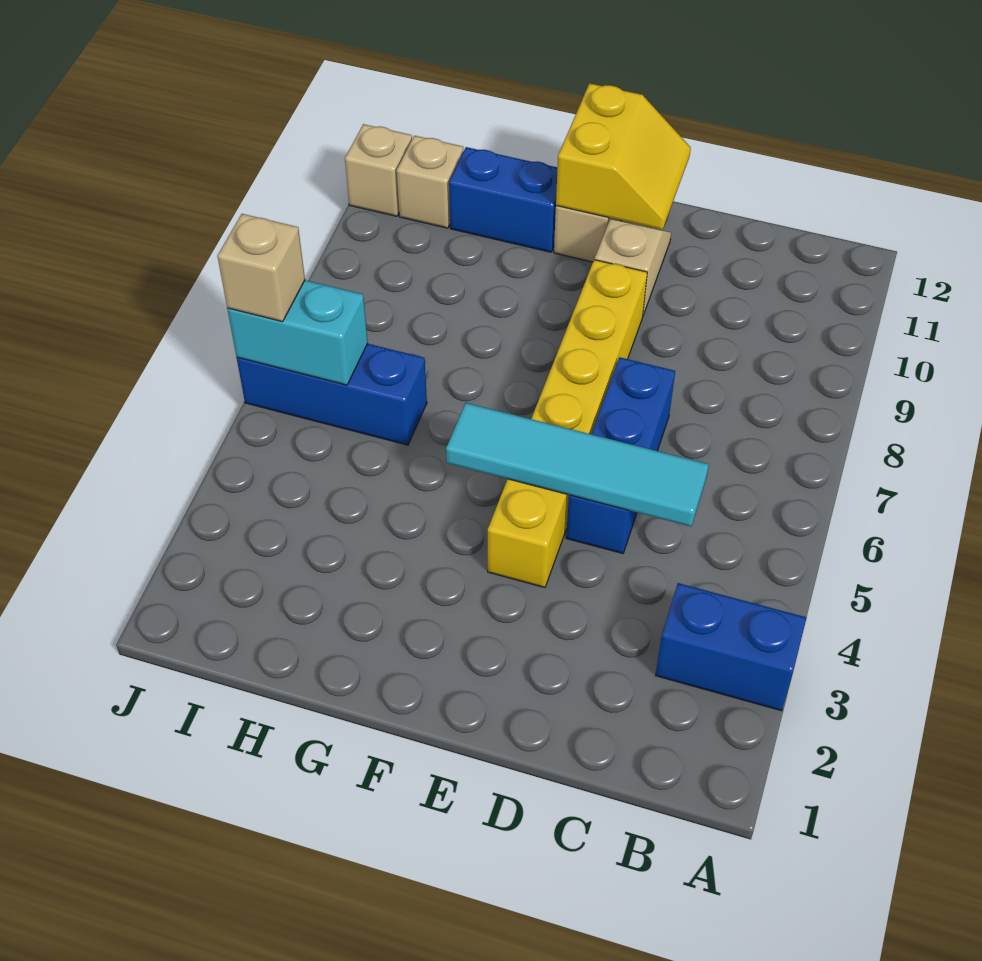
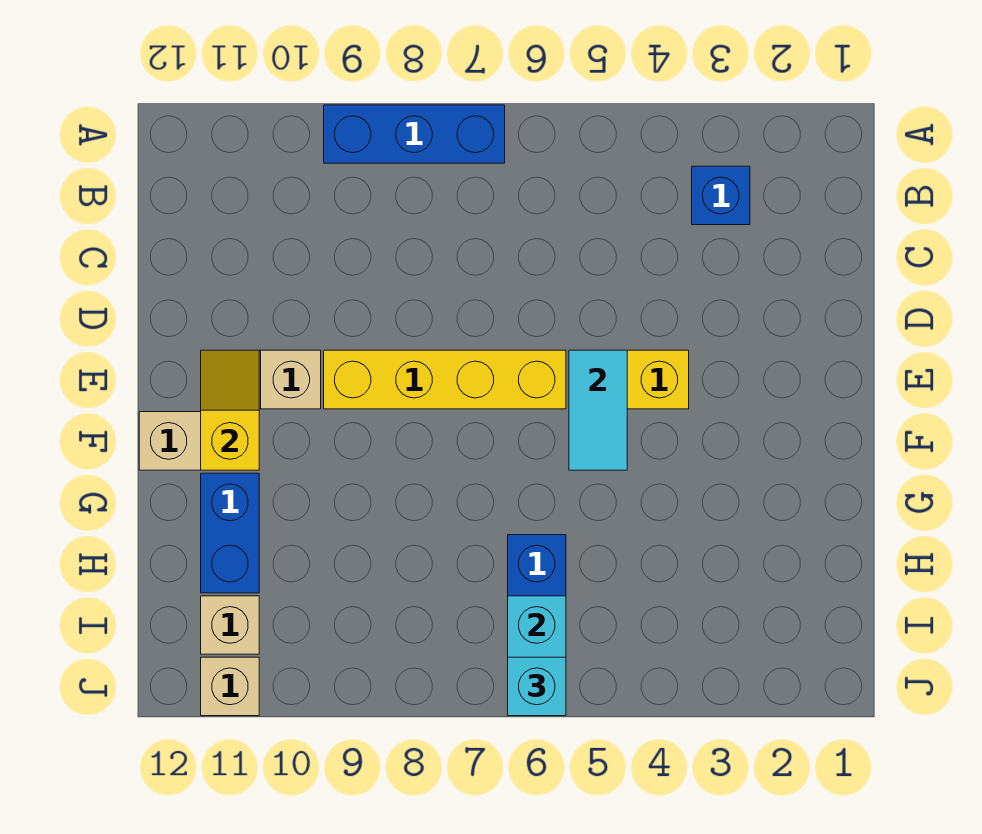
blue 1x2 brick [655,583,807,711] -> blue 1x1 brick [692,166,750,225]
cyan 1x4 tile [446,403,709,526] -> cyan 1x2 tile [569,350,627,470]
blue 1x3 brick [566,357,675,554] -> blue 1x3 brick moved to [324,105,505,163]
yellow 2x2 slope [556,83,691,230] -> yellow 1x2 slope [201,350,259,470]
tan 1x1 brick [217,214,305,322] -> cyan 1x1 brick [508,657,566,716]

